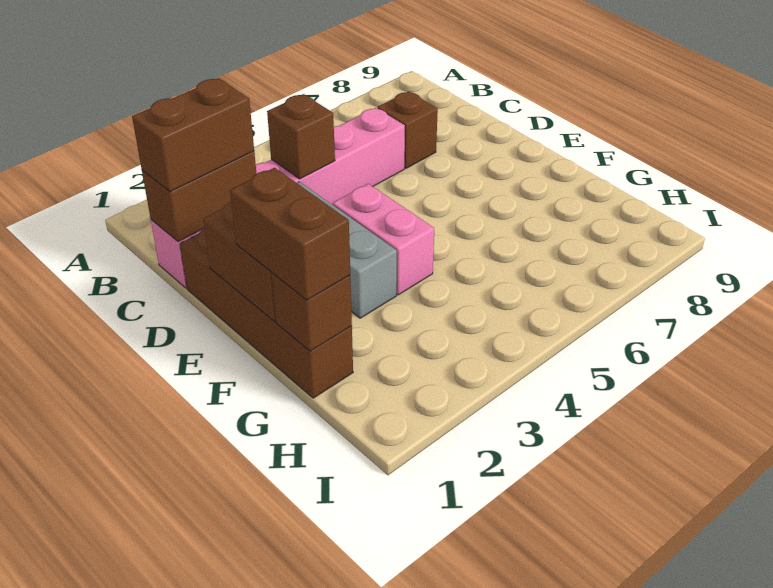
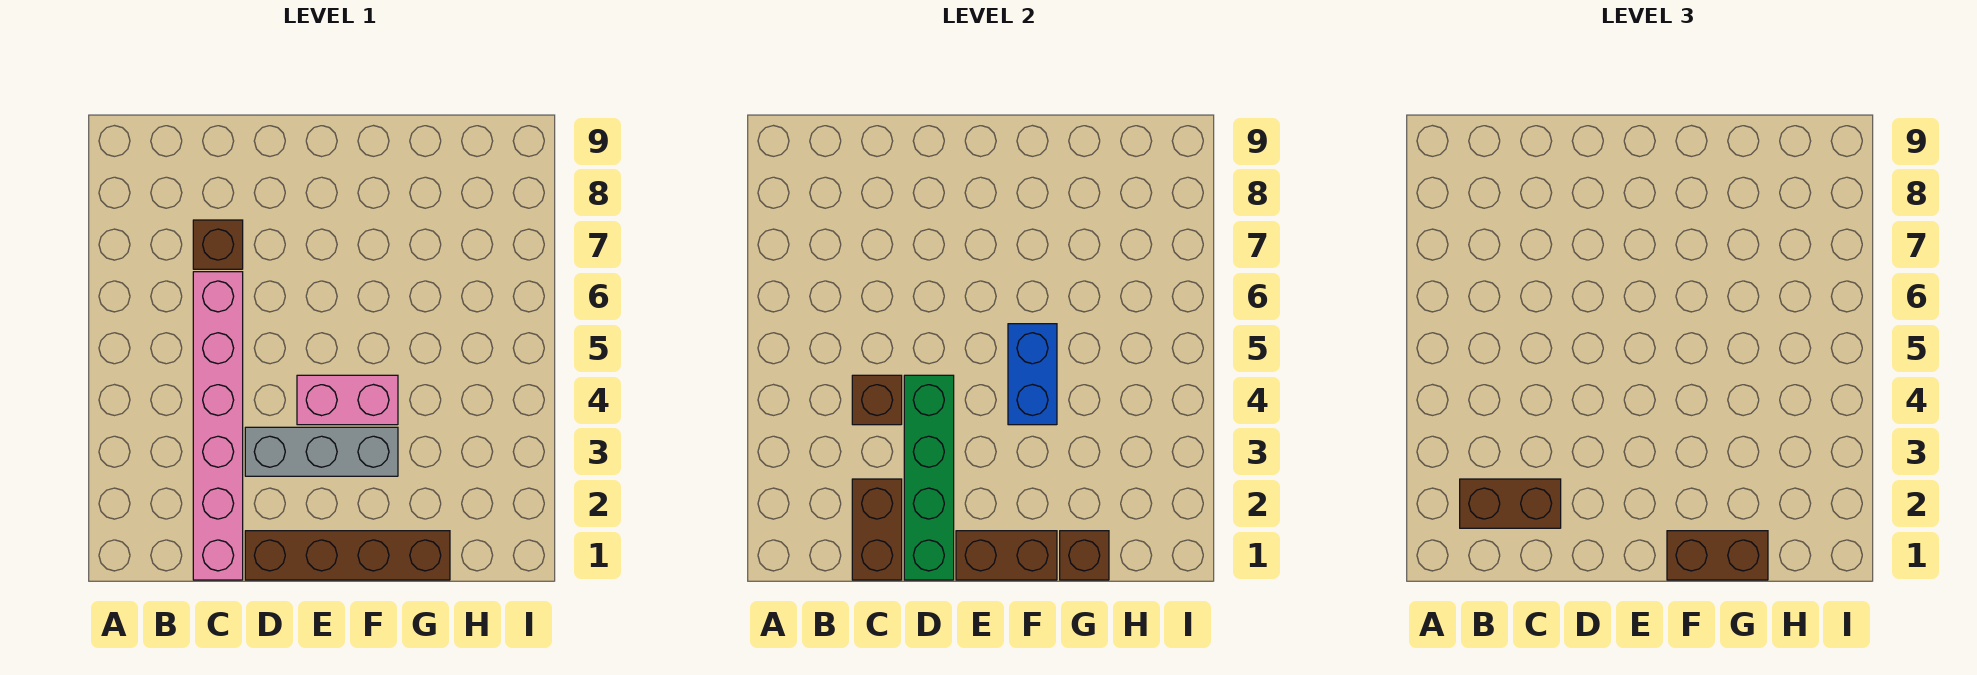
brown 1x2 brick [132,78,254,192] -> brown 1x2 brick turned to [1460,479,1561,528]
none -> green 1x4 brick [904,375,954,580]
none -> blue 1x2 brick [1008,324,1057,425]

